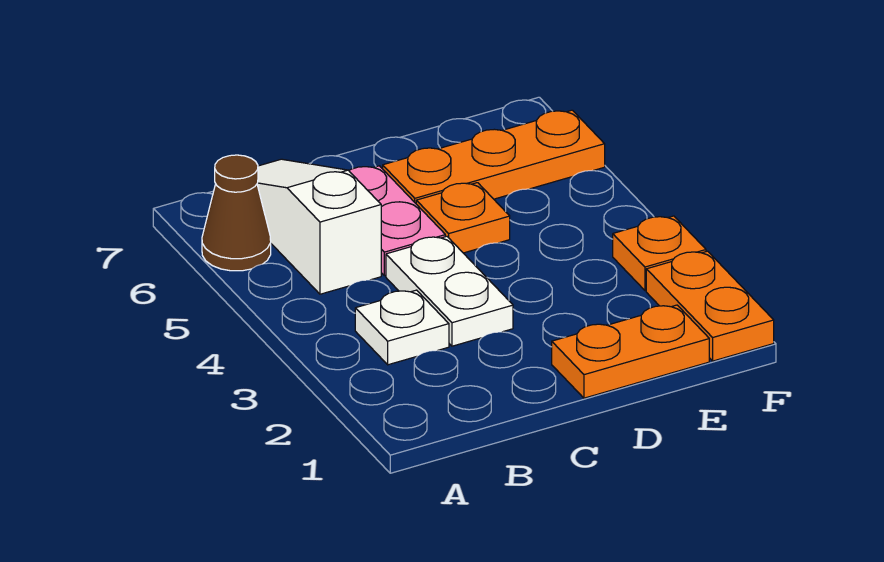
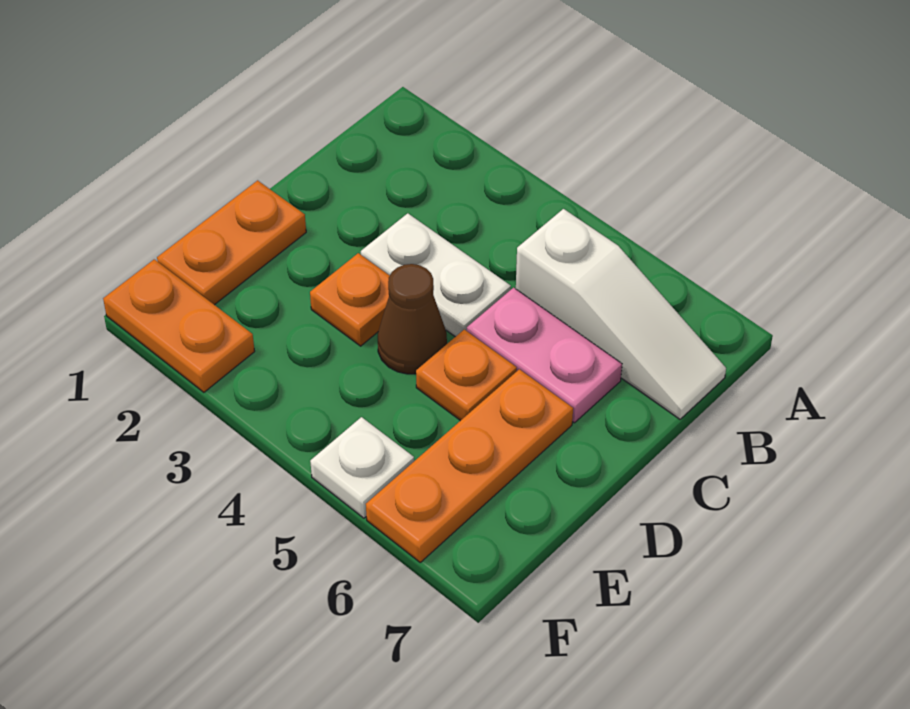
brown 1x1 cone [202,155,271,271] -> brown 1x1 cone moved to [378,264,447,374]
white 1x1 plate [355,290,449,365] -> white 1x1 plate moved to [310,417,414,518]
orange 1x1 plate [613,216,706,291] -> orange 1x1 plate moved to [310,253,390,346]

